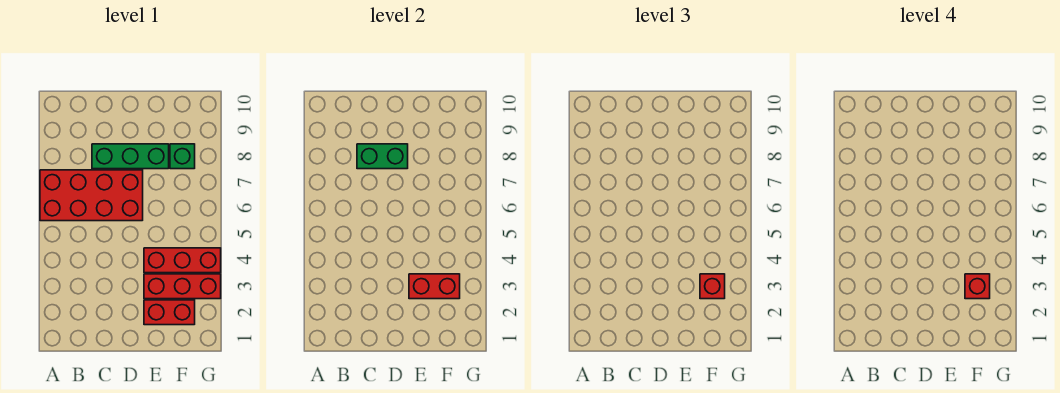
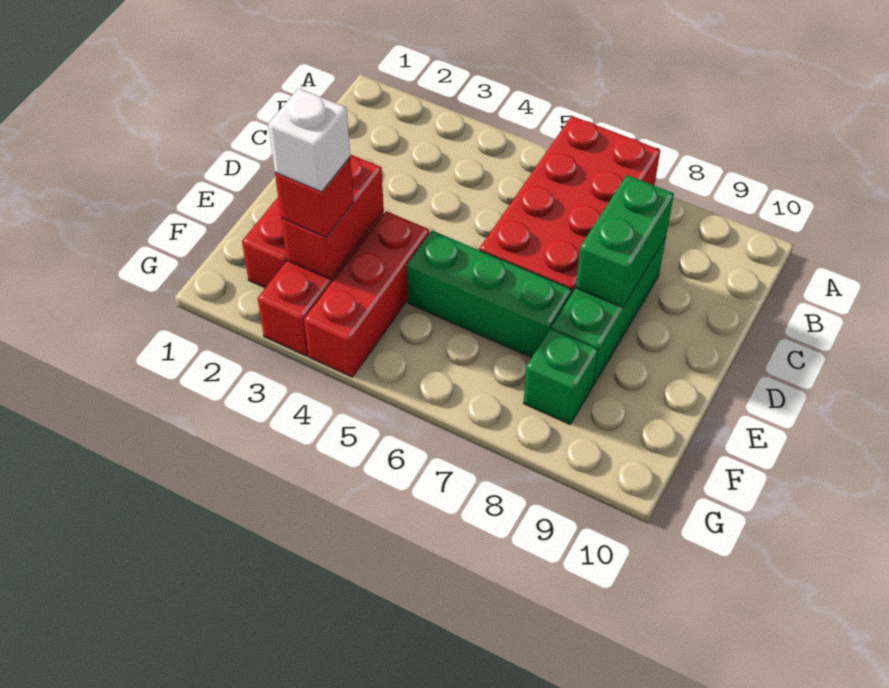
none -> green 1x3 brick [407,230,572,358]
red 1x1 brick [965,274,990,299] -> white 1x1 brick [268,88,350,192]

